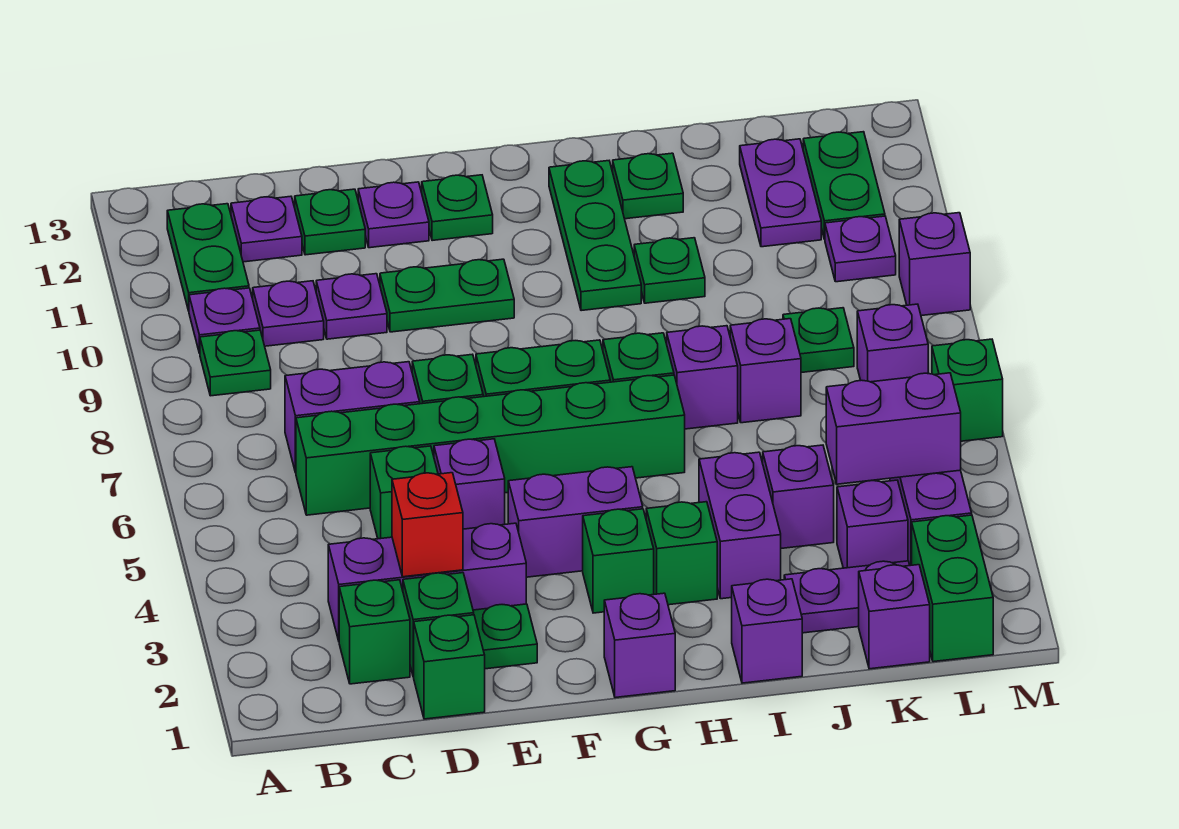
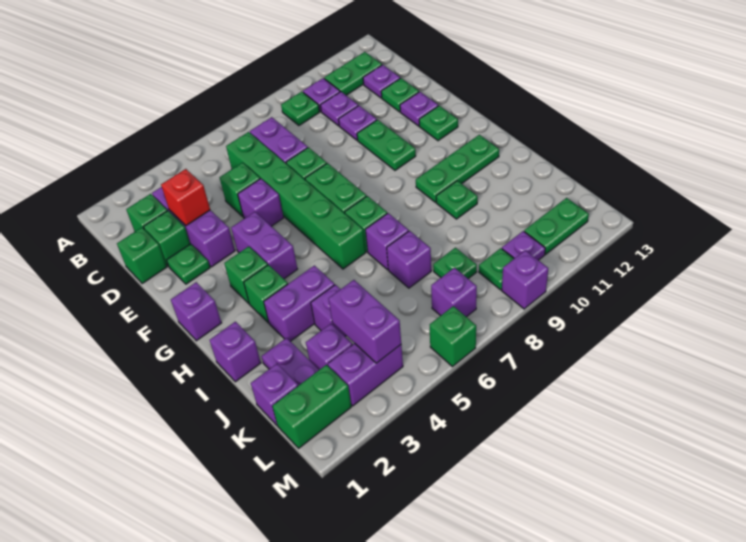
green 1x1 plate [613,153,683,219] -> green 1x1 plate moved to [479,248,514,290]
purple 1x2 plate [740,139,821,247] -> none

